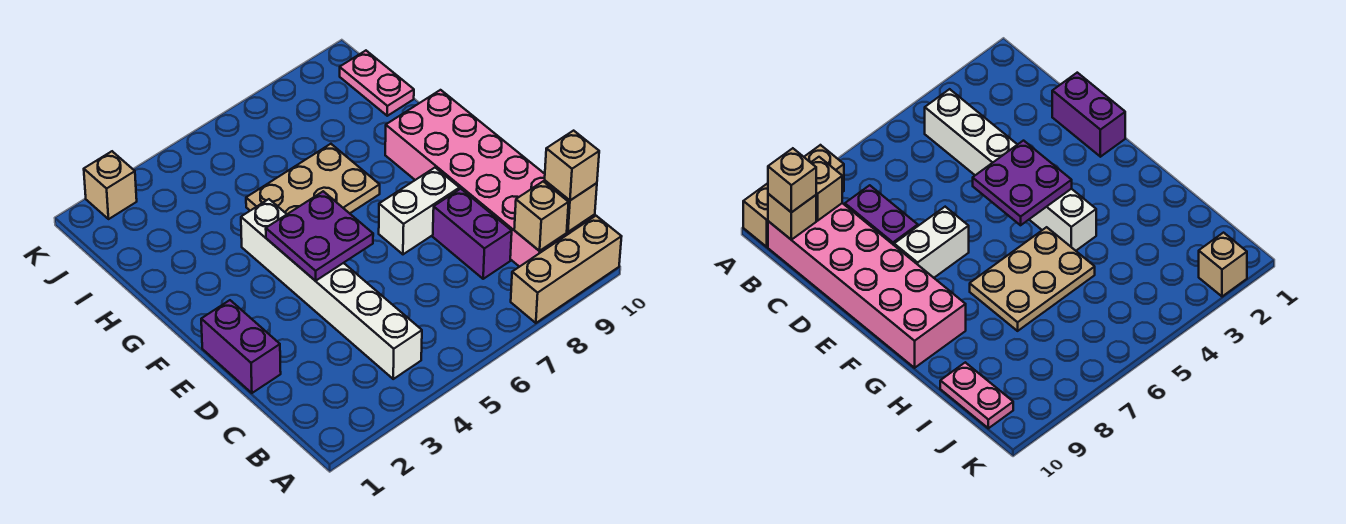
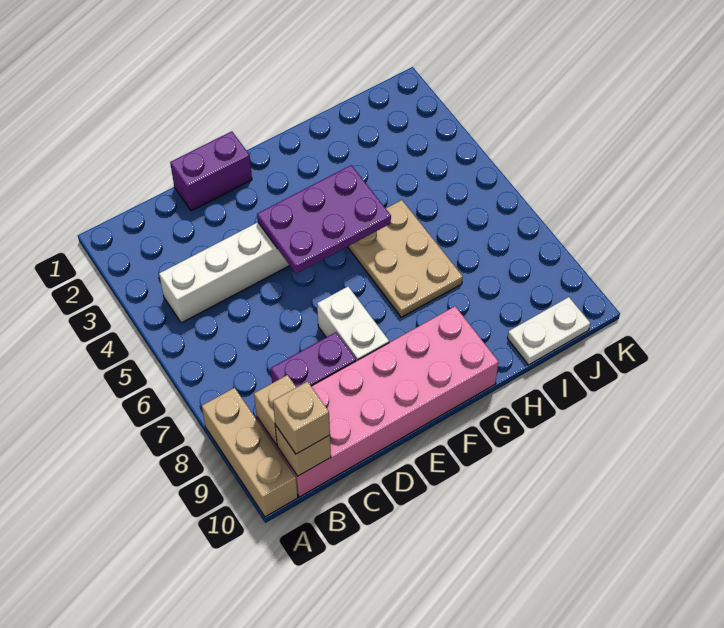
purple 2x2 plate [266,191,373,281] -> purple 2x3 plate [257,165,391,274]
pink 1x2 plate [340,51,414,116] -> white 1x2 plate [507,297,590,365]
tan 1x1 brick [84,151,137,219] -> none

